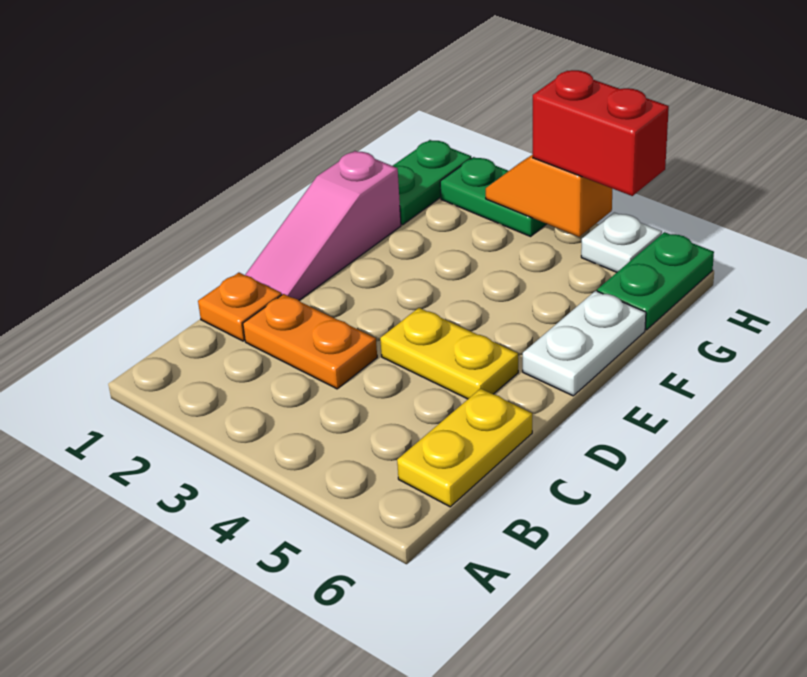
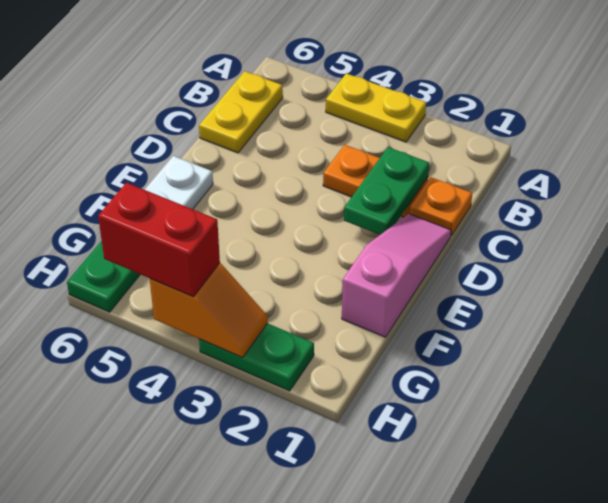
yellow 1x2 plate [380,308,518,399] -> yellow 1x2 plate moved to [326,73,426,142]
green 1x2 plate [393,140,472,225] -> green 1x2 plate moved to [344,147,429,235]
white 1x1 plate [581,212,662,272] -> none

